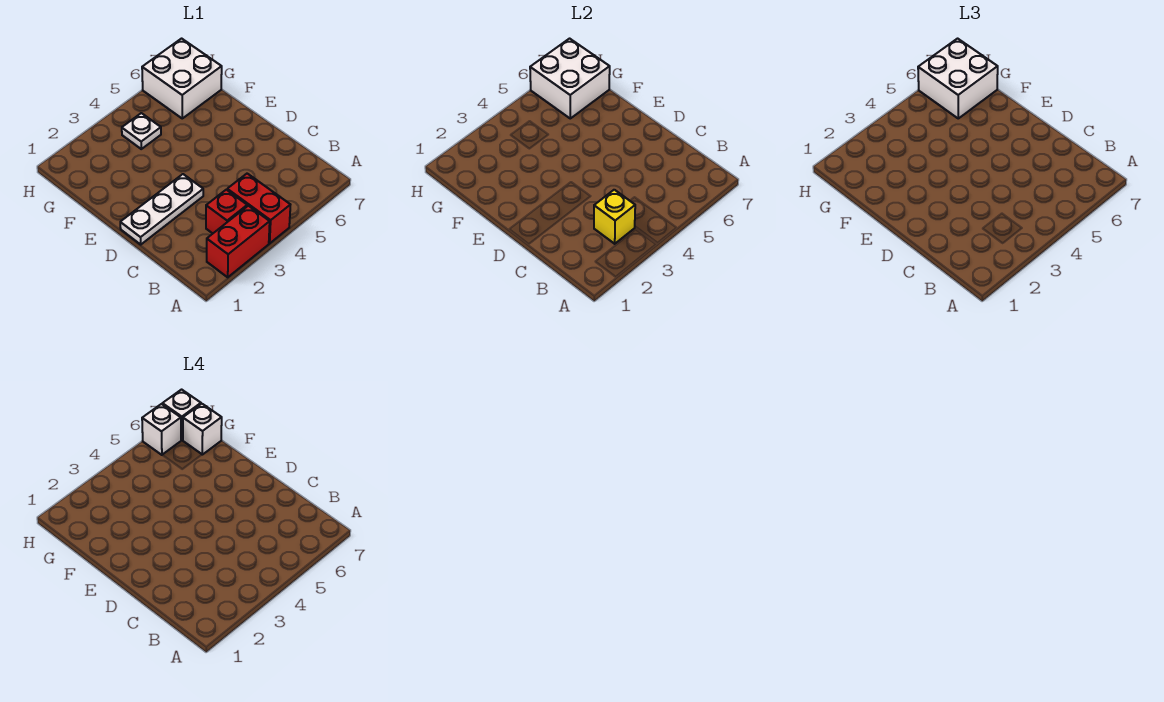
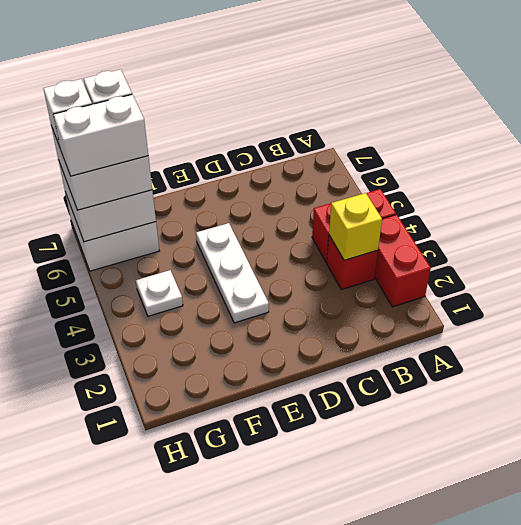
white 1x3 plate [120,174,203,244] -> white 1x3 plate moved to [196,223,269,323]
white 1x1 brick [142,404,181,455] -> white 1x2 brick [53,95,148,176]

